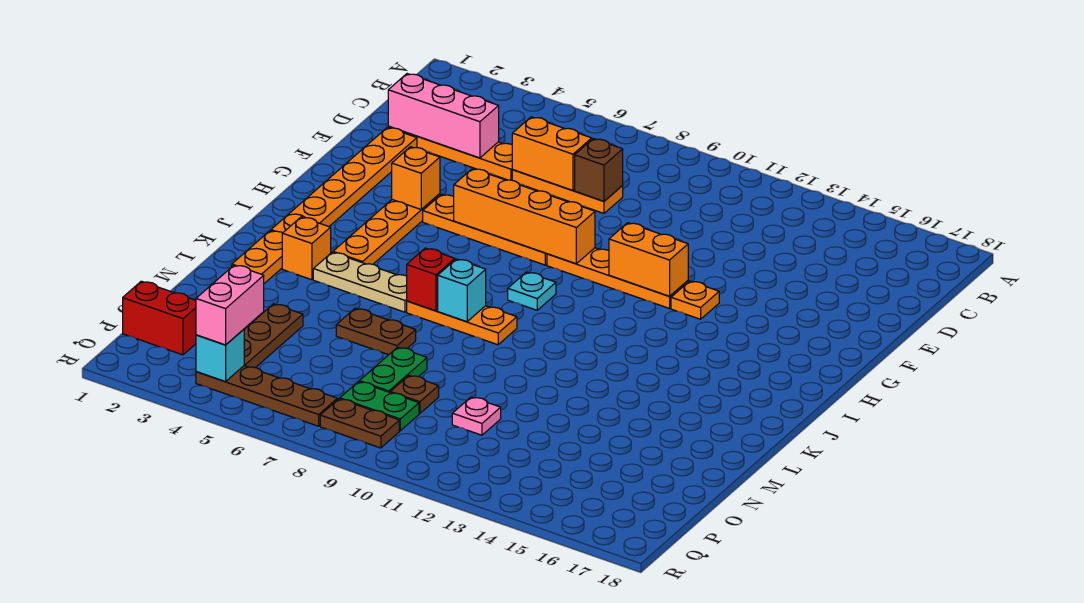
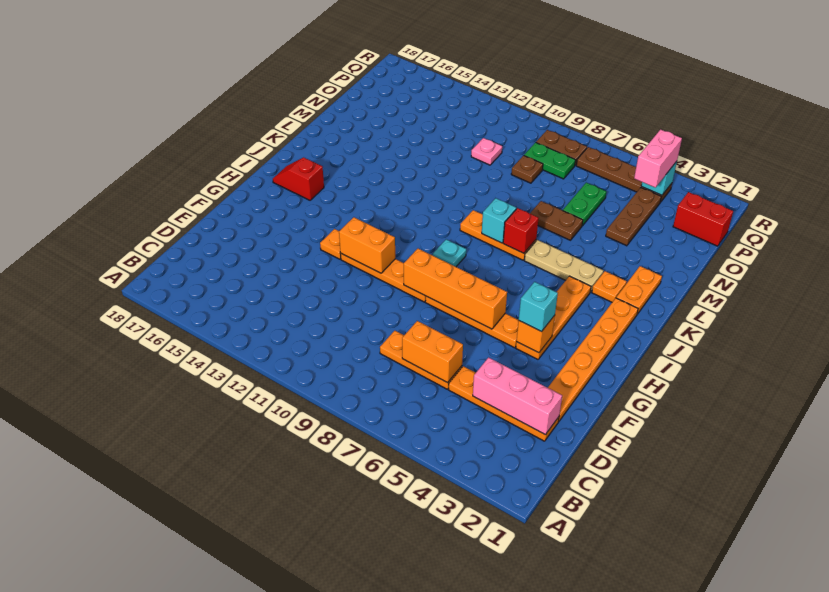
brown 1x1 brick [575,139,623,201] -> none
none -> cyan 1x1 brick [519,282,558,332]
none -> red 1x2 slope [273,157,324,200]
orange 1x1 brick [282,217,331,280] -> orange 1x1 plate [592,271,627,302]
green 1x2 plate [359,347,427,392] -> green 1x2 plate moved to [563,183,606,226]

